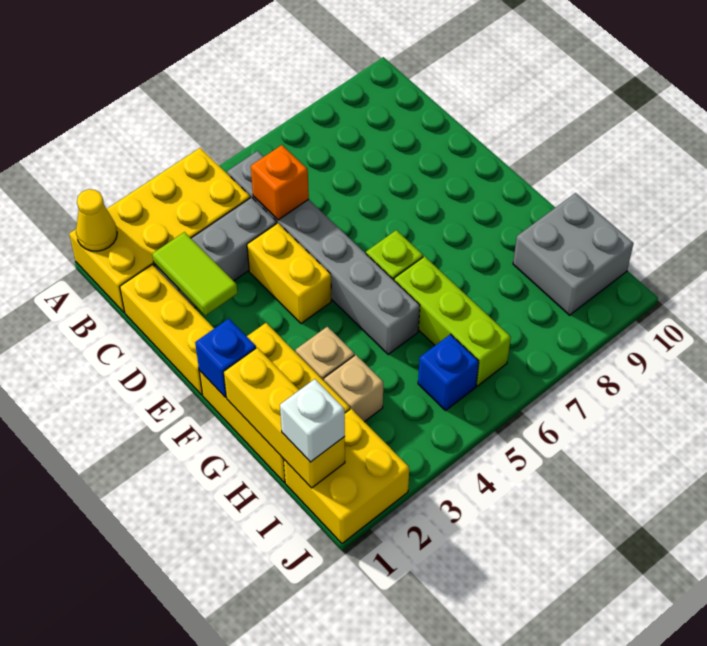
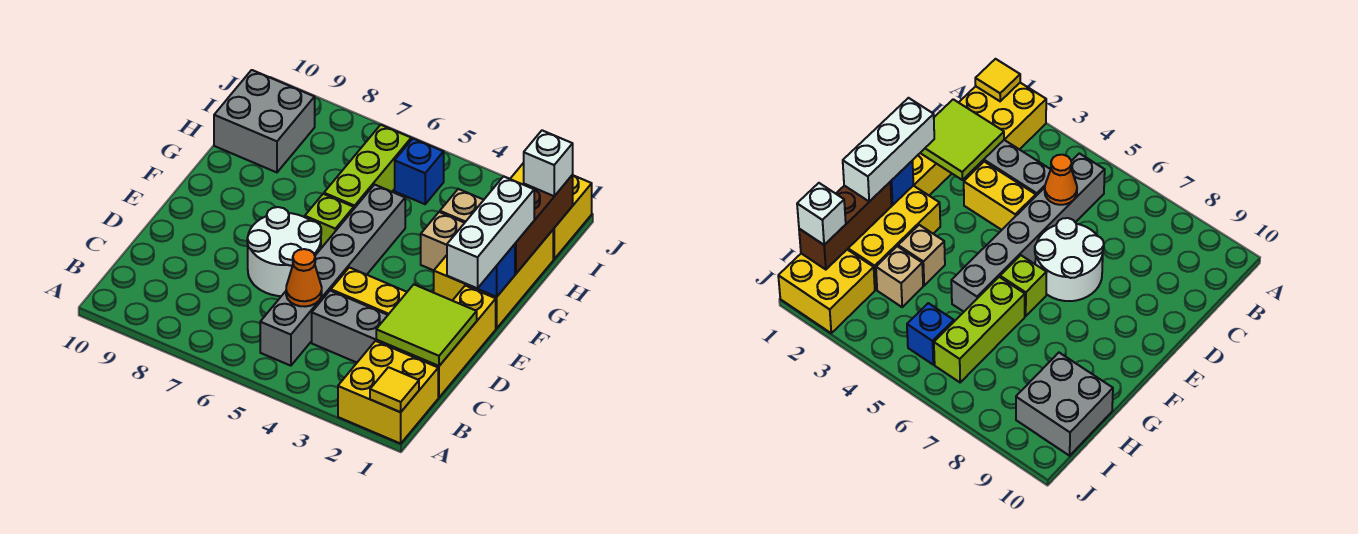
yellow 2x4 brick [69,148,250,312] -> yellow 2x2 brick [338,341,438,444]
yellow 1x1 cone [76,189,117,251] -> yellow 1x1 tile [370,367,419,412]
lime 1x2 tile [152,232,237,316] -> lime 2x2 tile [376,285,477,366]
orange 1x1 brick [251,145,309,220] -> orange 1x1 cone [286,249,322,307]
yellow 1x2 brick [247,223,331,323] -> yellow 1x2 brick turned to [331,267,407,315]
none -> white 2x2 round brick [247,207,321,296]
none -> white 1x3 brick [447,176,534,288]
yellow 1x3 brick [224,348,345,488] -> brown 1x3 brick [515,175,573,274]

